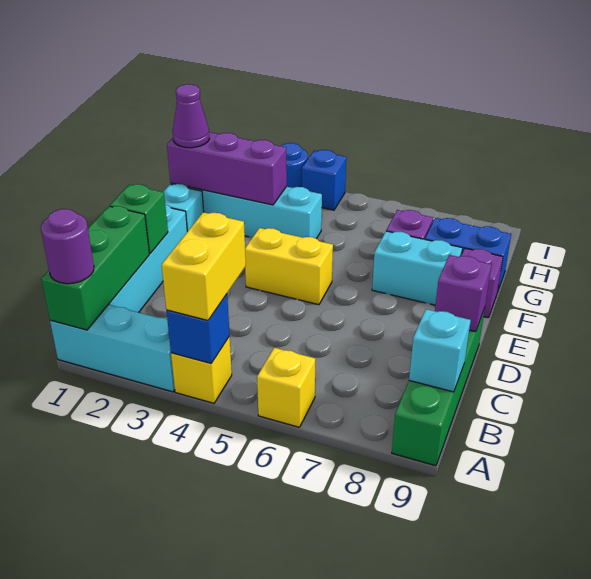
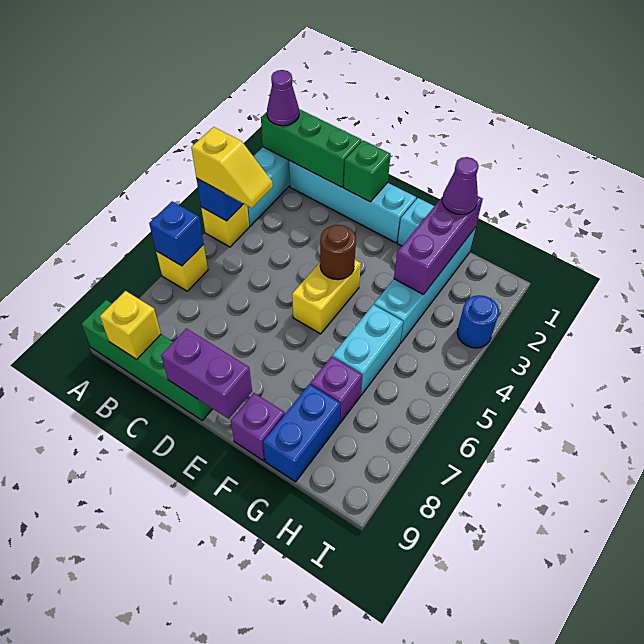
purple 1x1 round brick [41,209,94,284] -> purple 1x1 cone [267,70,299,126]
yellow 1x2 brick [162,212,246,320] -> yellow 1x2 slope [191,127,273,208]
cyan 1x1 brick [409,309,471,392] -> yellow 1x1 brick [100,291,161,359]
purple 1x1 brick [435,255,492,332] -> purple 1x2 brick [161,328,252,419]
none -> brown 1x1 round brick [320,225,356,280]
cyan 1x2 brick [372,231,462,305] -> cyan 1x2 brick moved to [332,305,403,395]
blue 1x1 brick [302,150,346,210] -> blue 1x1 brick moved to [149,201,204,266]

